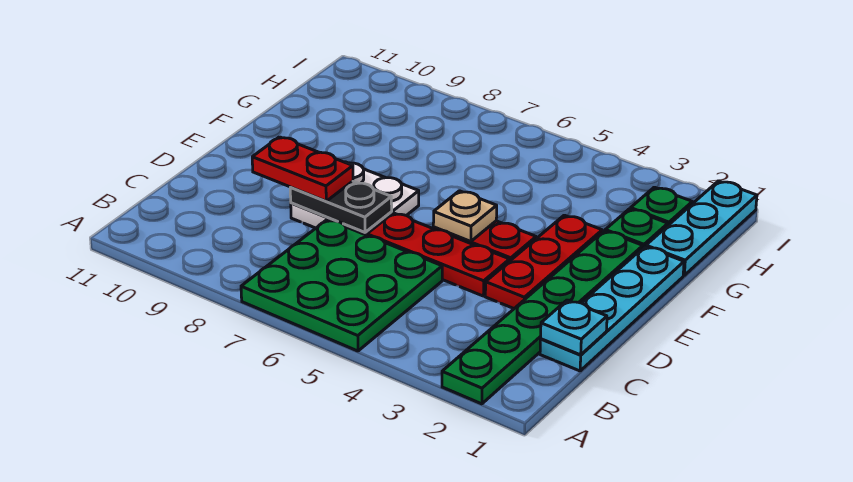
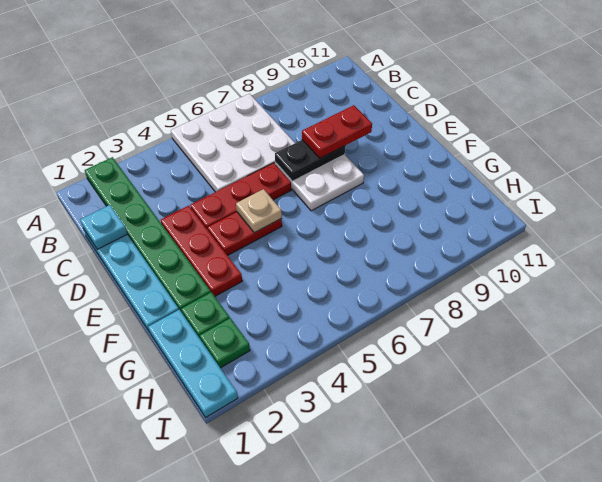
green 3x3 plate [241,220,442,351] -> white 3x3 plate [171,94,295,192]

